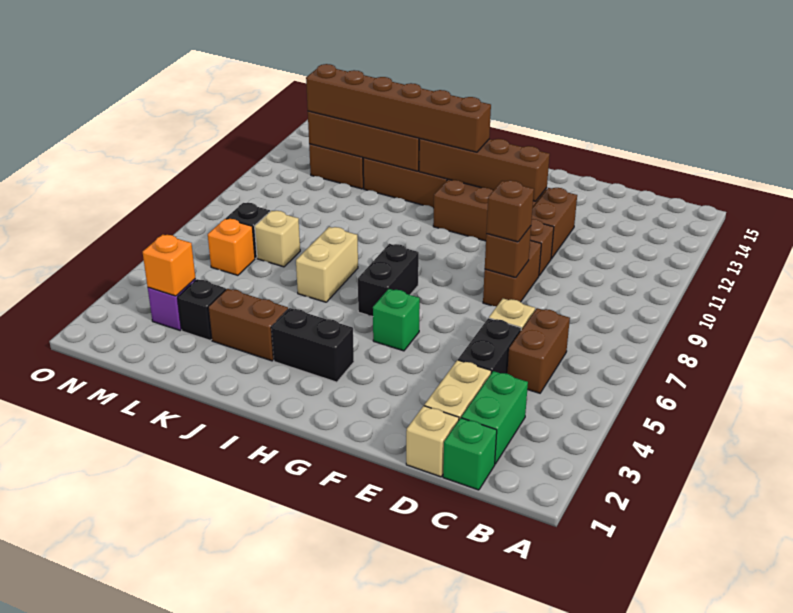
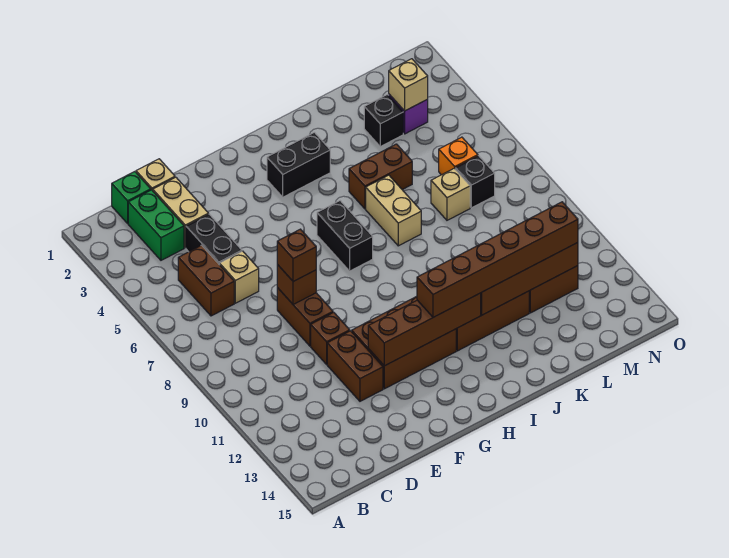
green 1x1 brick [373,289,420,351] -> none
brown 1x2 brick [208,289,288,361] -> brown 1x2 brick moved to [349,144,412,209]
orange 1x1 brick [143,235,195,296] -> tan 1x1 brick [389,59,428,111]

